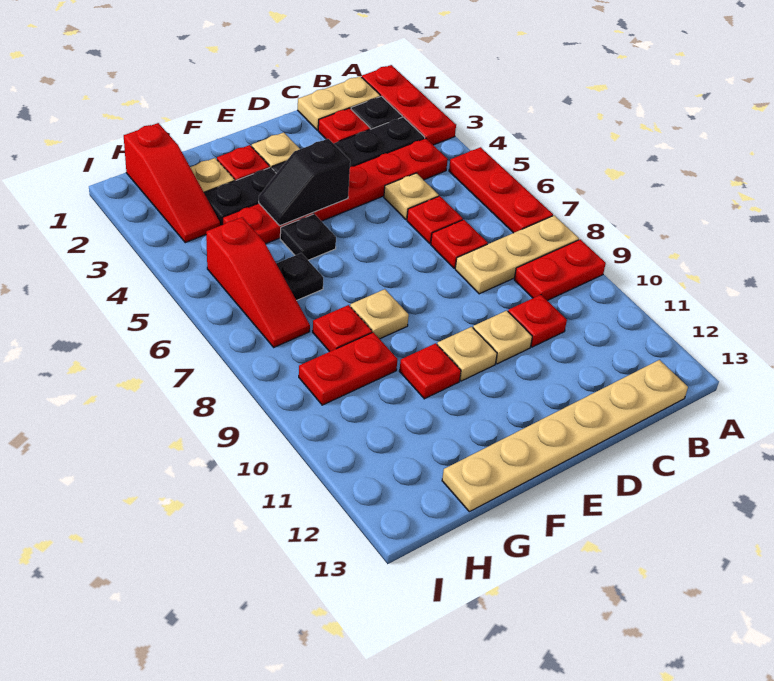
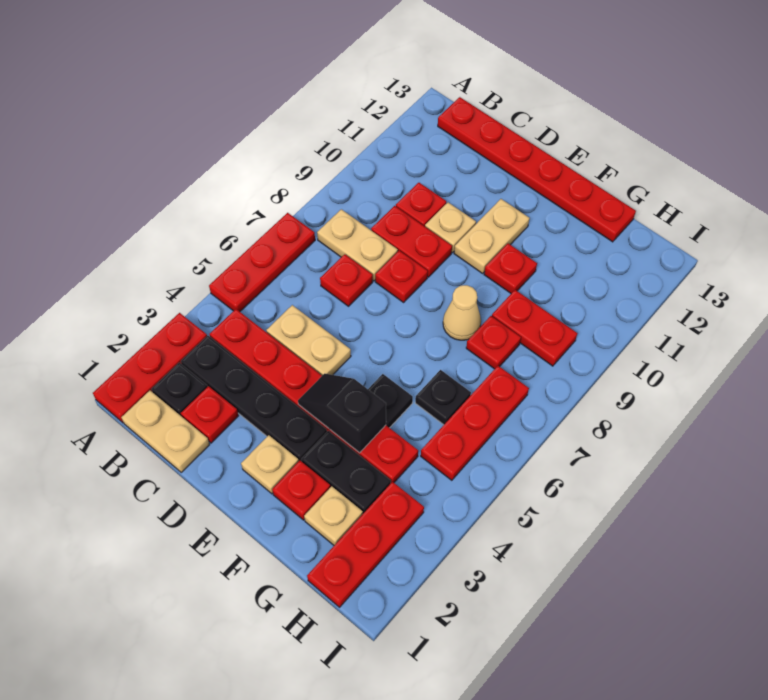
tan 1x3 plate [455,215,579,294] -> tan 1x2 plate [317,209,398,281]
red 1x2 plate [514,239,606,301] -> red 1x2 plate moved to [371,206,452,277]
tan 1x6 plate [442,360,688,512] -> red 1x6 plate [438,97,636,242]
tan 1x1 plate [384,173,439,220] -> tan 1x2 plate [266,305,351,375]
red 1x1 plate [407,196,463,243] -> red 1x1 plate moved to [375,251,428,302]
black 1x2 slope [259,139,350,225] -> black 1x2 slope turned to [298,373,386,453]
tan 1x1 plate [437,327,497,381] -> tan 1x2 plate [454,199,530,273]
tan 1x1 plate [350,289,409,339] -> tan 1x1 cone [443,285,481,340]
red 1x3 slope [124,123,220,243] -> red 1x3 plate [307,482,424,607]
red 1x3 slope [206,217,310,347] -> red 1x3 plate [421,366,529,480]

